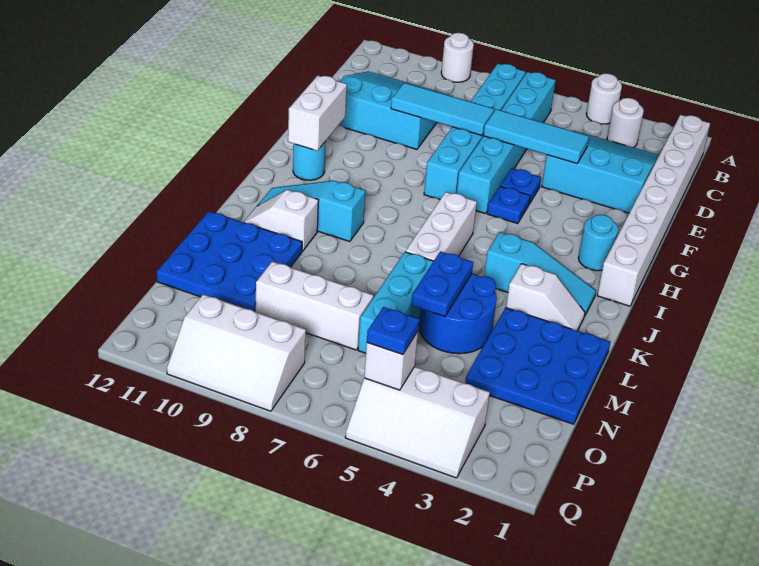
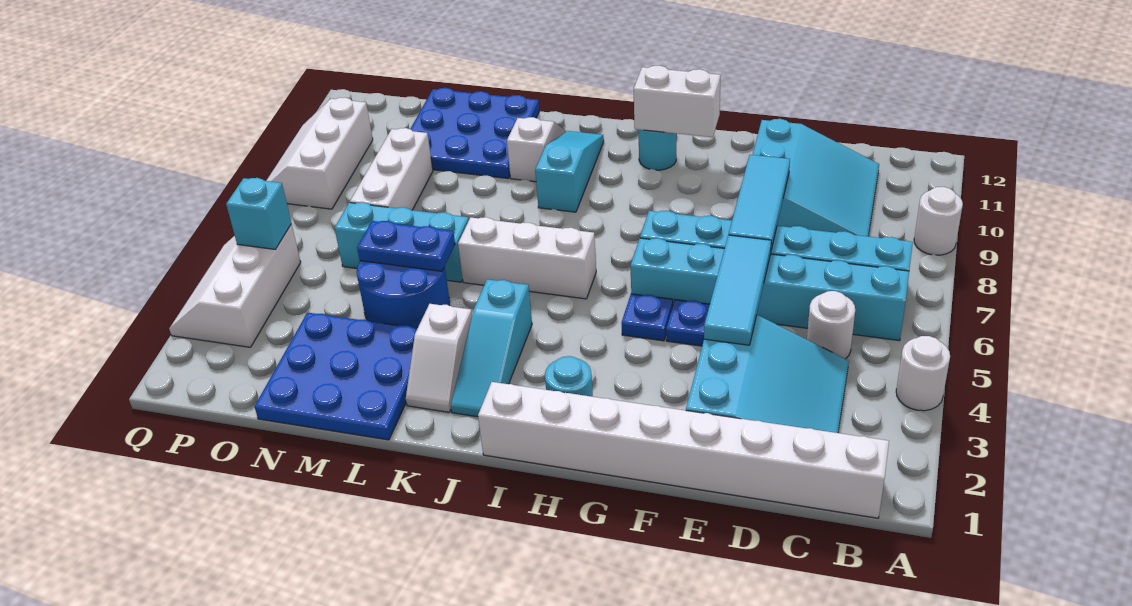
white 1x1 round brick [607,98,644,148] -> white 1x1 round brick moved to [807,291,855,359]
white 1x1 brick [364,332,418,390] -> cyan 1x1 brick [226,178,291,249]
blue 1x1 plate [367,307,419,355] -> none

